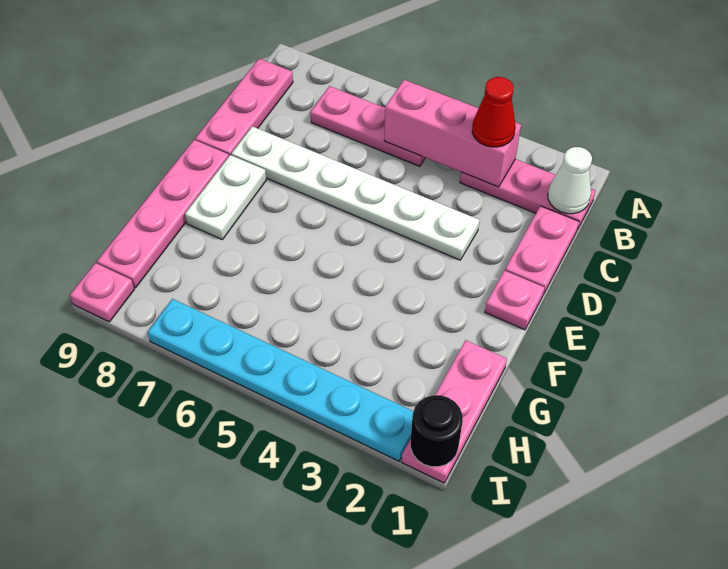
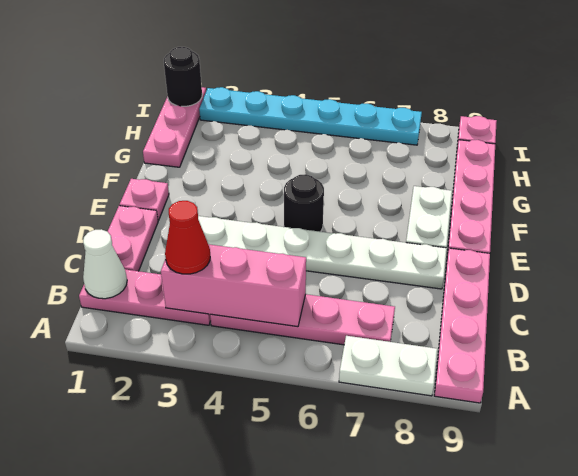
none -> white 1x2 plate [339,336,437,396]
pink 1x3 plate [310,86,425,166] -> pink 1x4 plate [210,294,395,345]
pink 1x3 plate [195,59,293,156] -> pink 1x4 plate [434,248,490,403]
none -> black 1x1 round brick [284,174,324,232]

